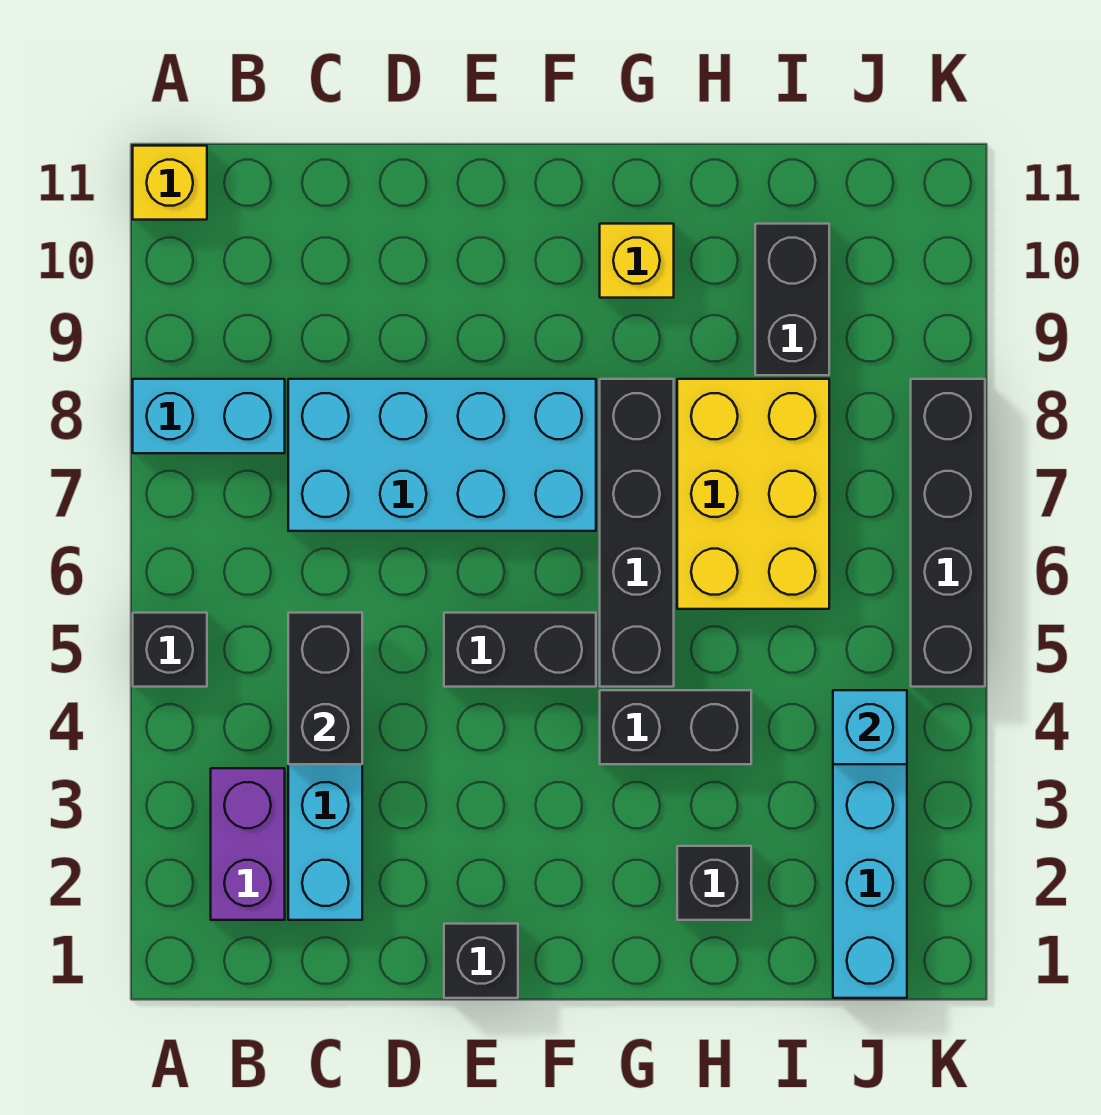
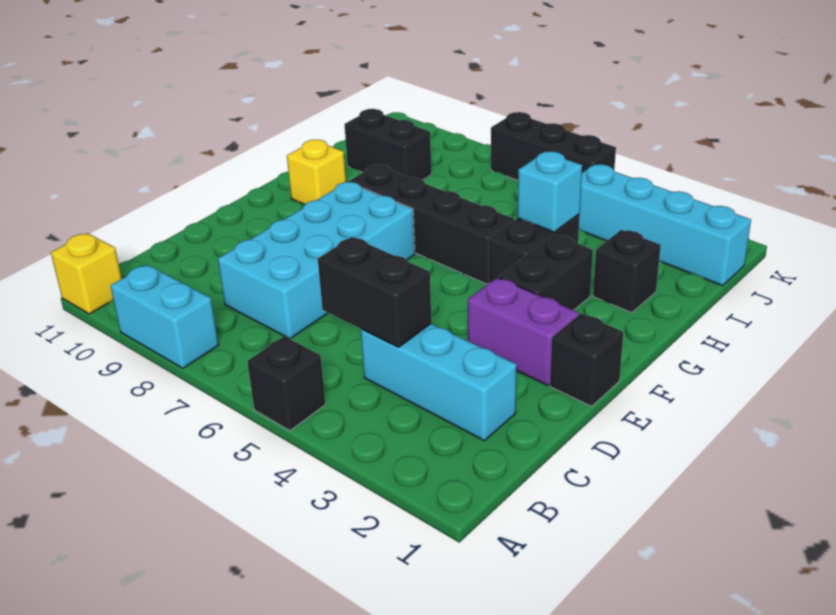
cyan 1x2 brick [133,379,285,453] -> cyan 1x2 brick turned to [111,265,218,368]
purple 1x2 brick [211,768,285,920] -> purple 1x2 brick moved to [468,278,579,385]
black 1x2 brick [444,613,596,687] -> black 1x2 brick moved to [499,235,593,310]
yellow 2x3 brick [677,379,829,609] -> none
cyan 1x1 brick [833,690,907,764] -> cyan 1x1 brick moved to [518,151,582,232]
black 1x4 brick [911,379,985,687] -> black 1x3 brick [491,112,616,180]

